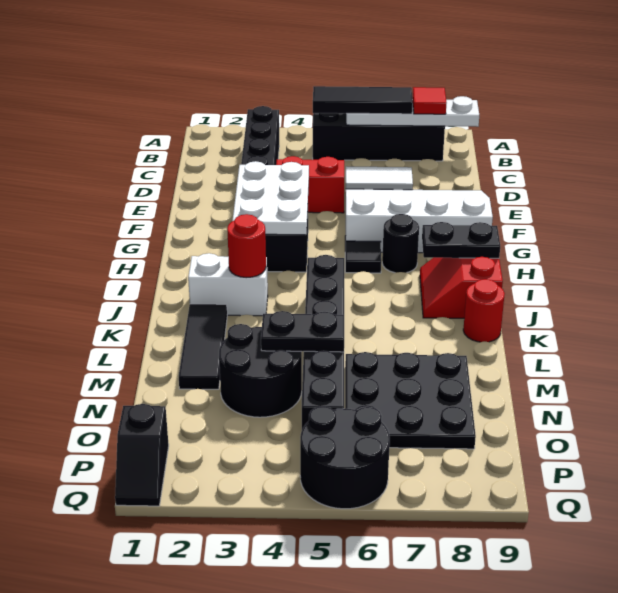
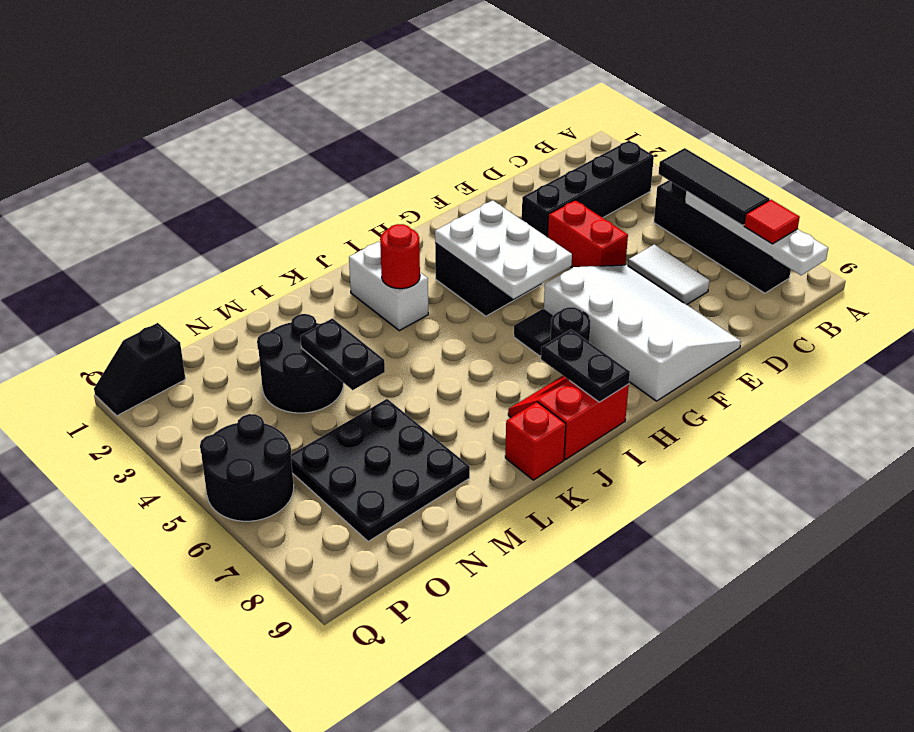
white 2x3 plate [233,161,309,235] -> white 2x3 plate turned to [435,200,572,299]
black 1x6 brick [302,255,344,429] -> none
black 1x3 tile [179,304,227,389] -> none
red 1x1 round brick [463,279,505,342] -> red 1x1 brick [505,402,566,480]

